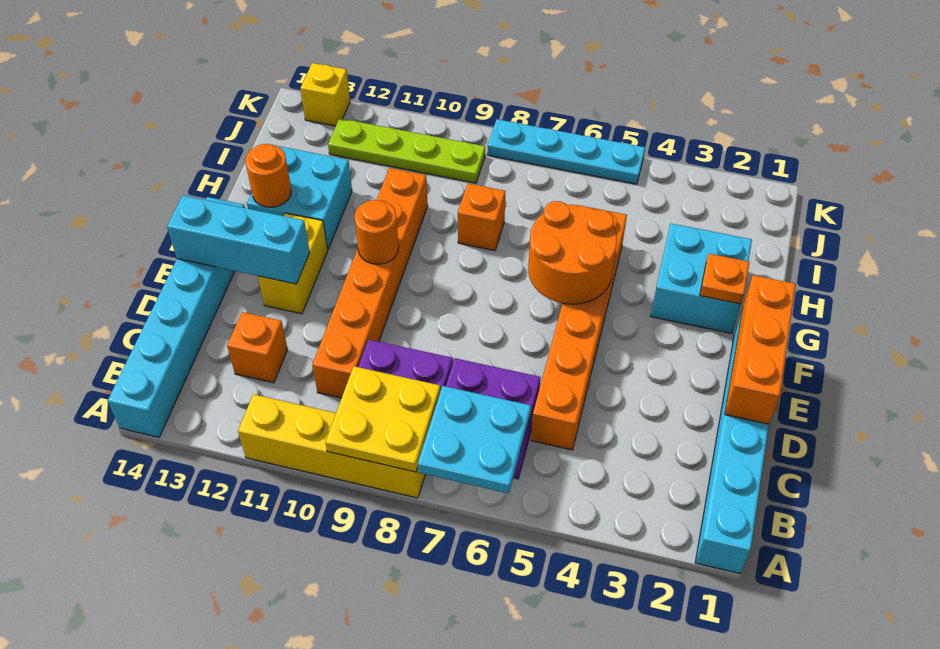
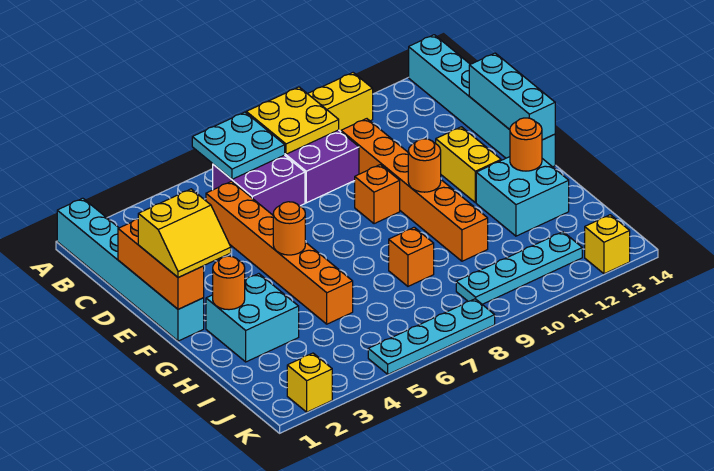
orange 1x1 brick [227,312,288,383] -> orange 1x1 brick moved to [355,165,400,224]
none -> yellow 2x2 slope [138,189,231,278]
cyan 1x3 brick [167,196,310,284] -> cyan 1x3 brick turned to [469,53,555,140]
orange 2x2 round brick [528,201,617,304] -> orange 1x1 round brick [273,202,305,255]
orange 1x1 plate [700,254,750,304] -> orange 1x1 round brick [213,256,245,310]
lime 1x4 plate [328,118,485,183] -> cyan 1x4 plate [456,232,582,304]
none -> yellow 1x1 brick [287,353,332,412]

